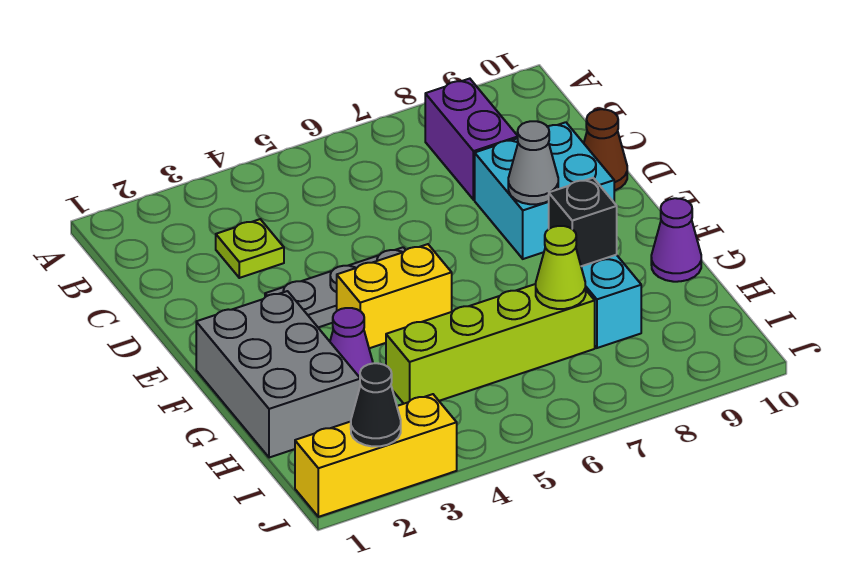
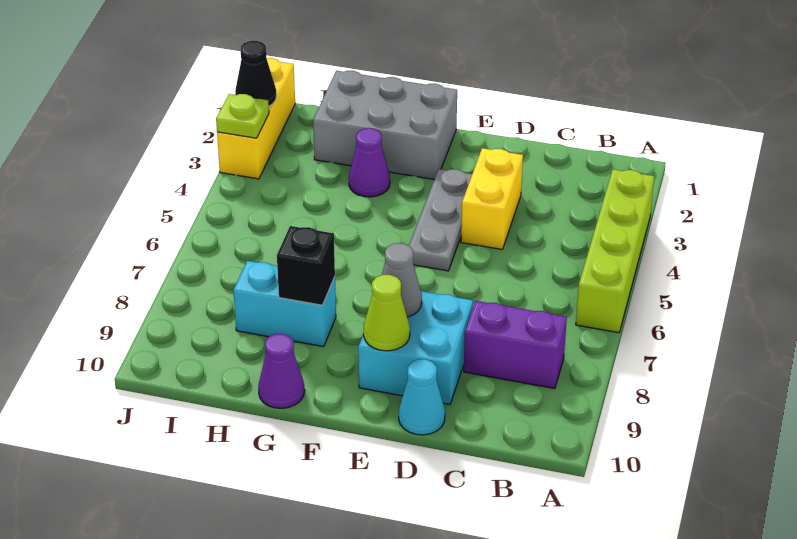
lime 1x1 plate [216,219,284,278] -> lime 1x1 plate moved to [216,94,269,138]
brown 1x1 cone [584,109,627,191] -> cyan 1x1 cone [399,359,445,435]
yellow 1x2 brick [337,244,452,348] -> yellow 1x2 brick moved to [461,148,523,249]
lime 1x4 brick [386,284,595,404] -> lime 1x4 brick moved to [576,169,654,333]
lime 1x1 cone [536,226,586,309] -> lime 1x1 cone moved to [364,275,410,351]

